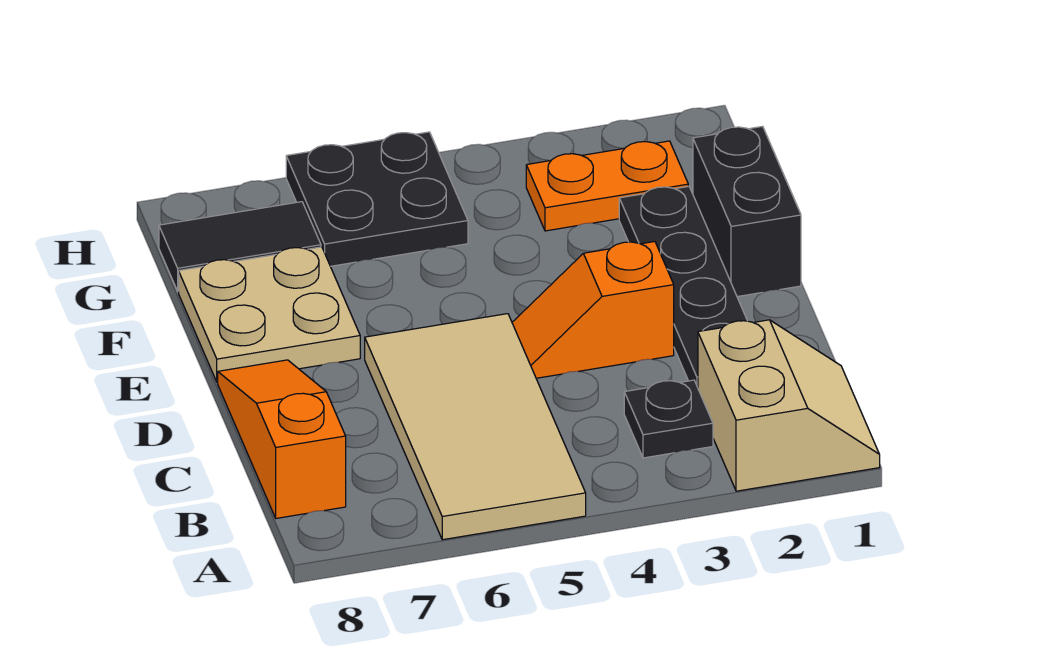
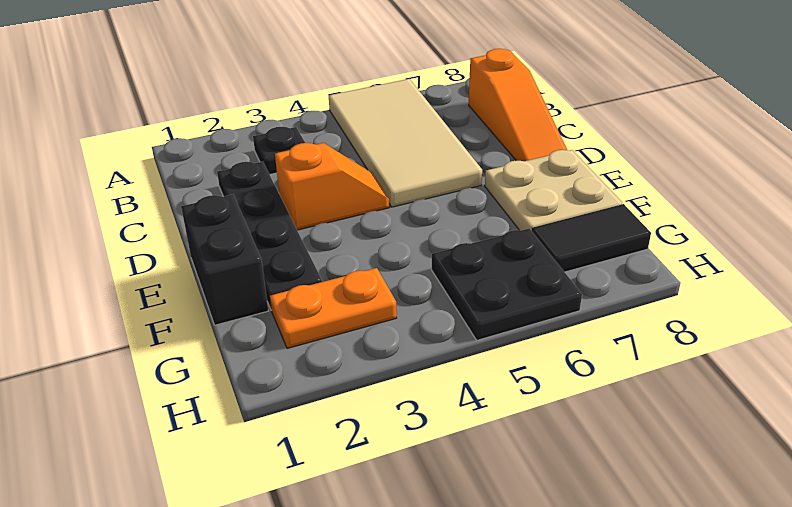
tan 2x2 slope [698,320,880,491] -> none

